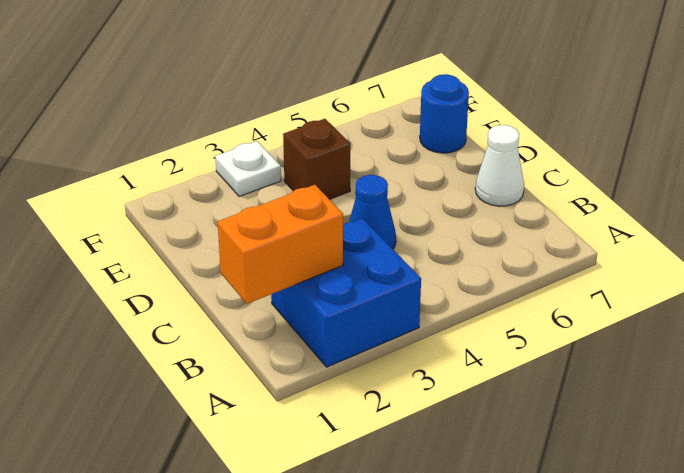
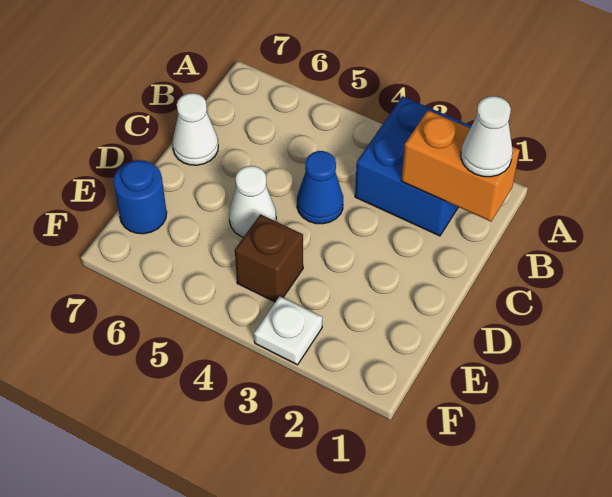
none -> white 1x1 cone [461,96,513,177]
none -> white 1x1 cone [229,166,276,237]

